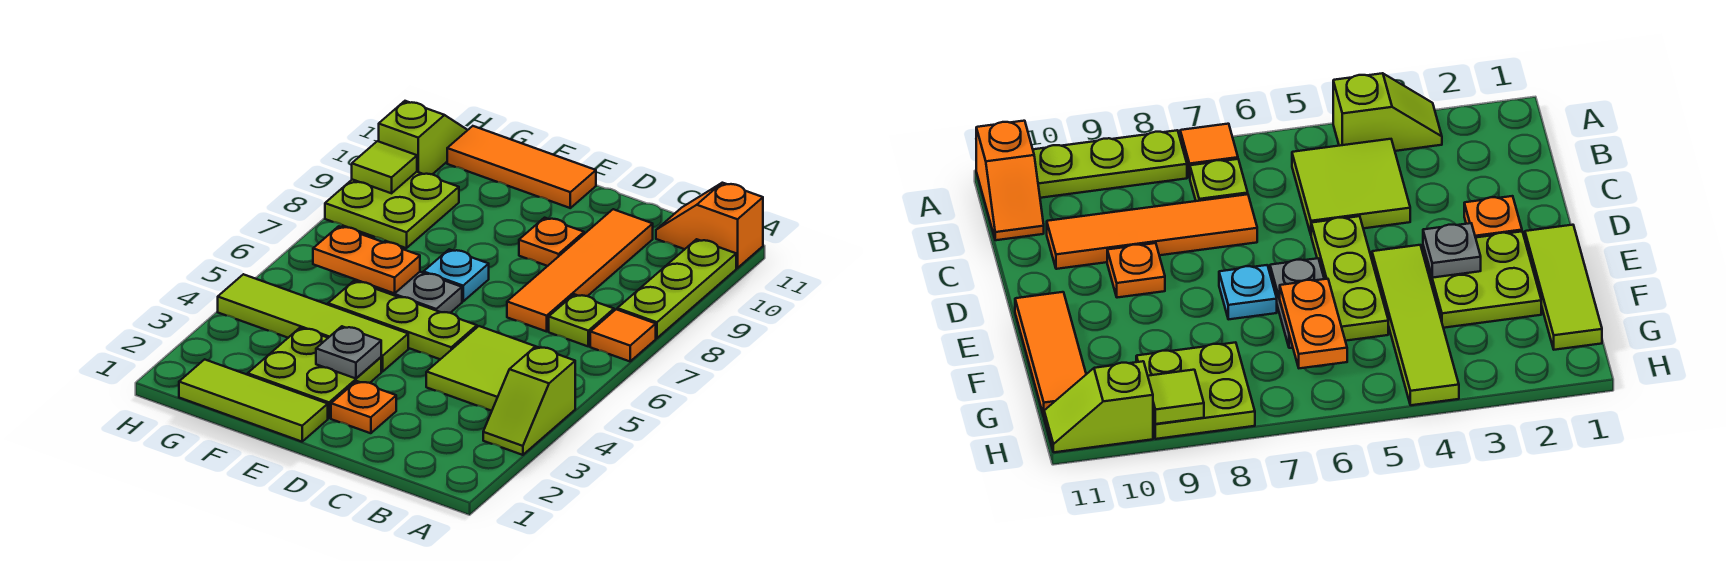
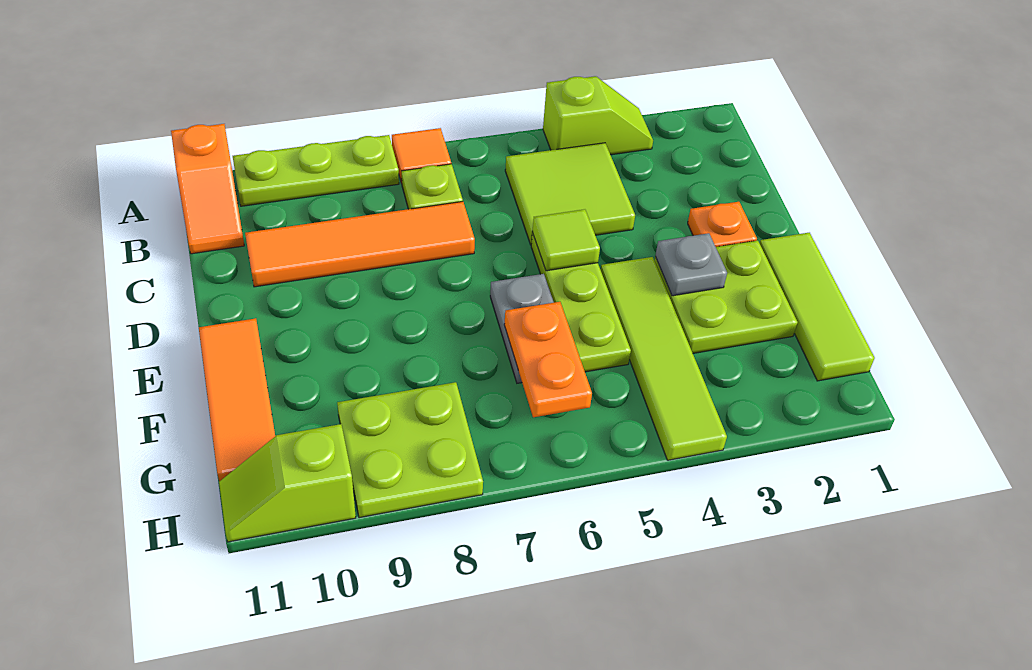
orange 1x1 plate [519,218,584,266] -> none
cyan 1x1 plate [423,249,489,301] -> none
lime 1x1 tile [352,141,417,193] -> lime 1x1 tile moved to [532,209,600,271]

